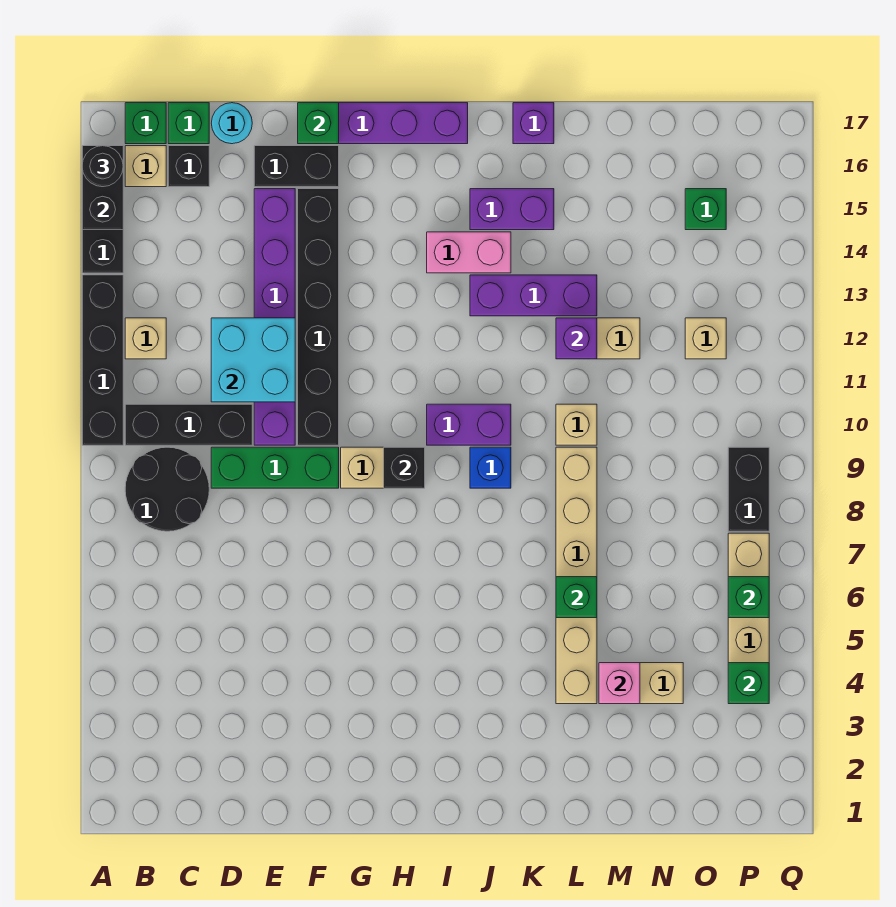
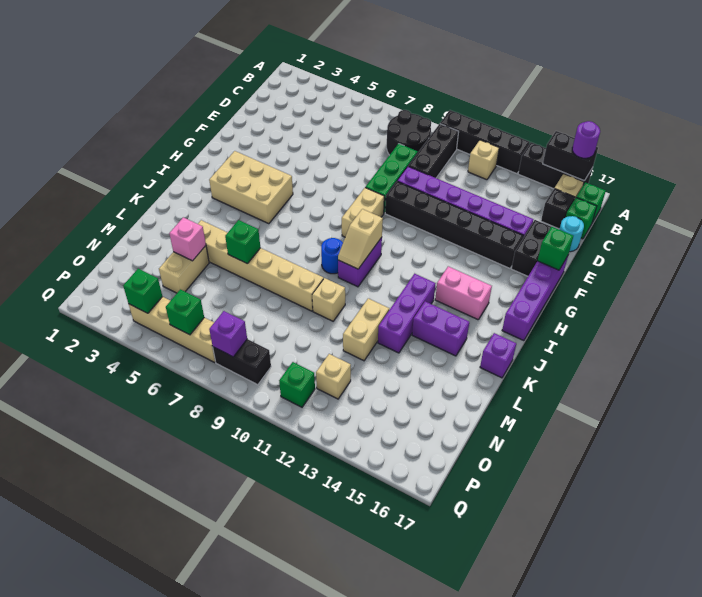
black 1x1 round brick [82,146,123,187] -> purple 1x1 round brick [572,121,600,158]
cyan 2x2 brick [211,318,295,402] -> none
none -> tan 2x3 brick [209,151,293,224]
black 1x1 brick [384,447,425,488] -> none
none -> tan 1x2 slope [338,209,383,269]
pink 1x2 brick [427,232,511,273] -> pink 1x2 brick turned to [435,266,492,320]
blue 1x1 brick [470,447,511,488] -> blue 1x1 round brick [321,238,343,274]
purple 1x2 brick [470,189,554,230] -> purple 1x2 brick turned to [412,301,469,356]
purple 1x1 brick [556,318,597,359] -> purple 1x1 brick moved to [209,311,247,357]
green 1x1 brick [685,189,726,230] -> green 1x1 brick moved to [279,362,315,407]

